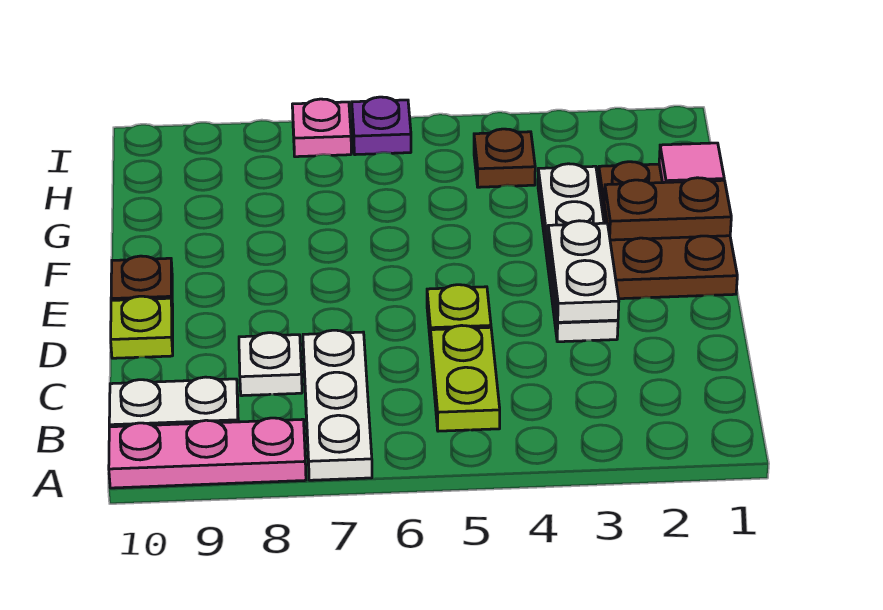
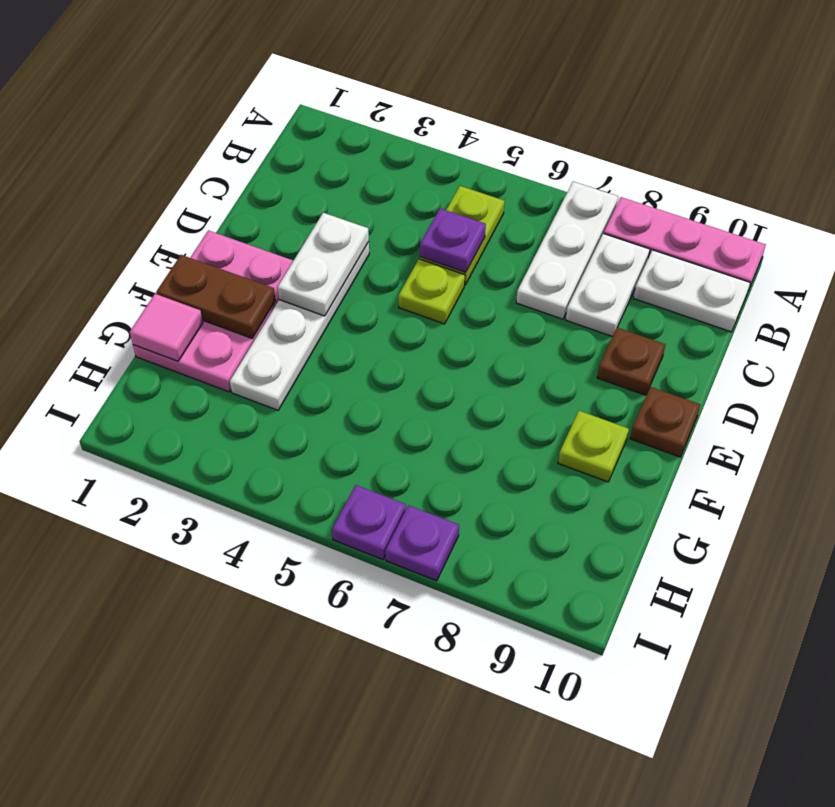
none -> purple 1x1 plate [420,208,486,272]
white 1x1 plate [239,333,302,396] -> white 1x2 plate [566,233,650,336]
lime 1x1 plate [111,296,173,358] -> lime 1x1 plate moved to [558,411,629,482]
brown 2x3 plate [598,162,737,299] -> pink 2x3 plate [133,230,294,392]
brown 1x1 plate [474,129,535,187] -> brown 1x1 plate moved to [597,328,666,395]
pink 1x1 plate [292,99,351,157] -> purple 1x1 plate [385,505,459,581]

